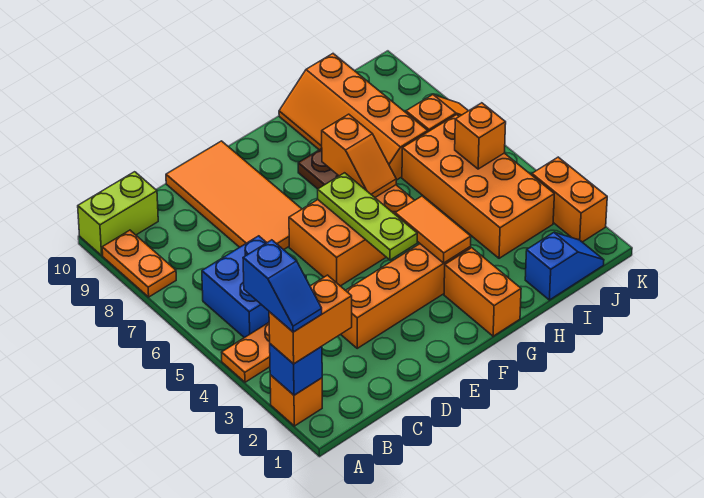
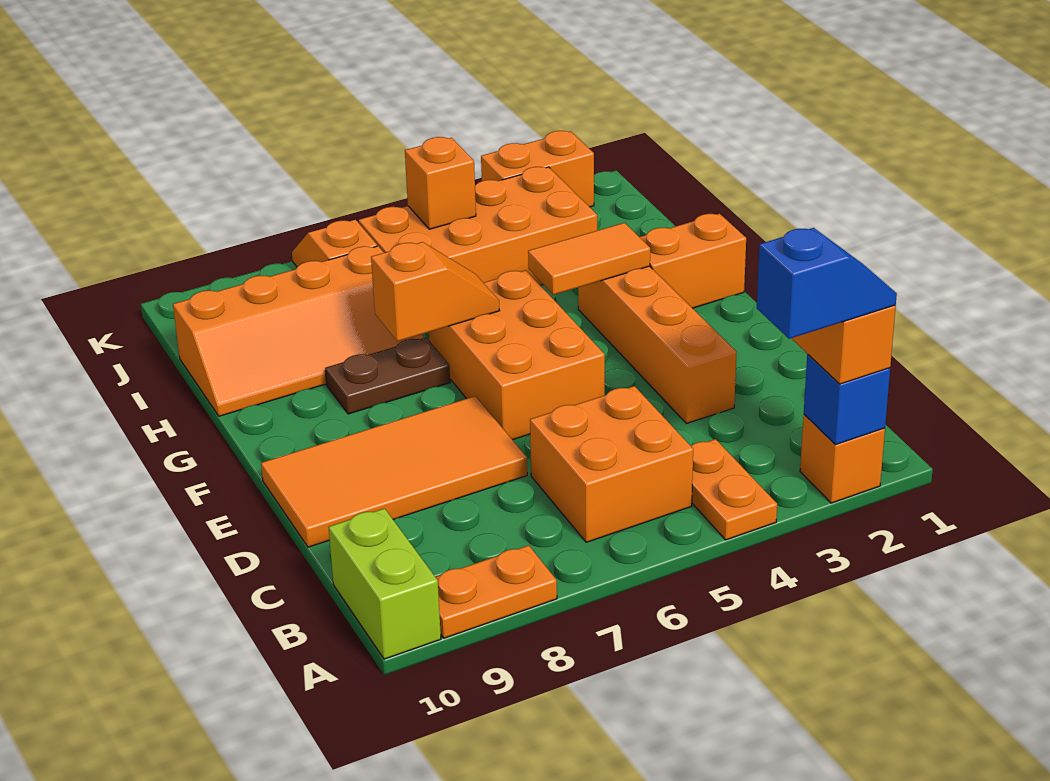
blue 2x2 brick [202,236,306,338] -> orange 2x2 brick [530,386,693,542]
lime 1x3 plate [318,173,417,260] -> none
blue 1x2 slope [525,233,604,300] -> none

